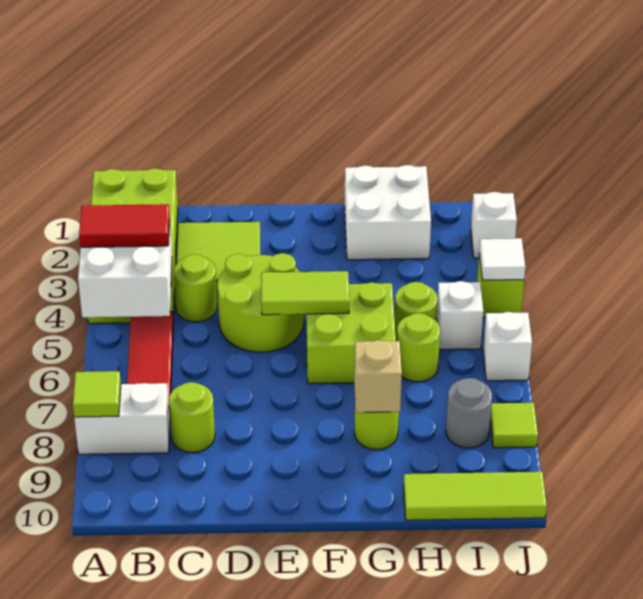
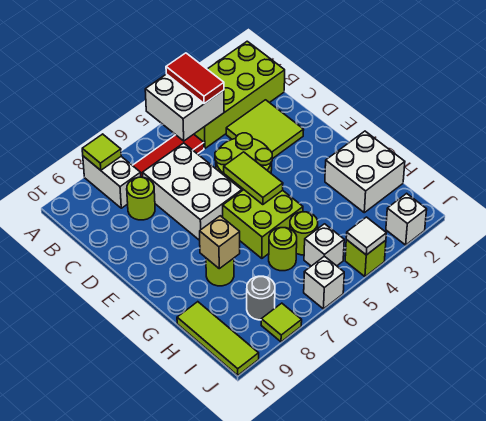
lime 1x1 round brick [174,255,217,322] -> none
none -> white 2x3 brick [143,143,242,240]

